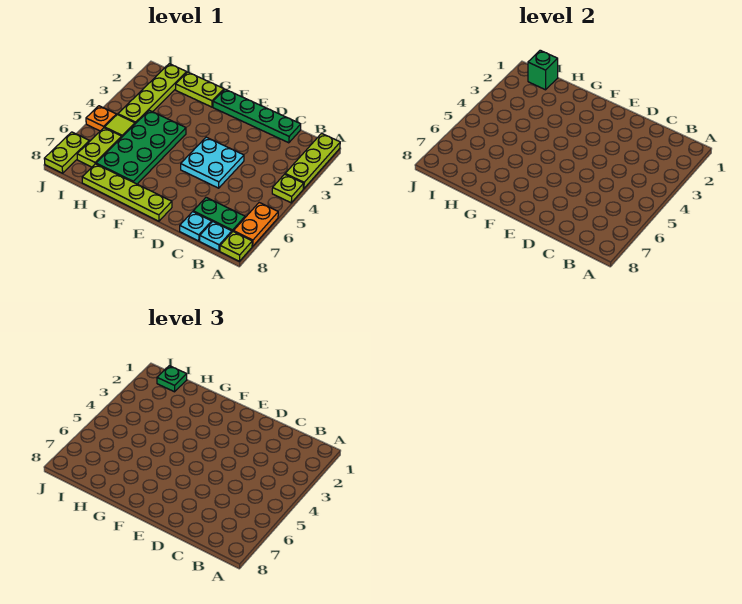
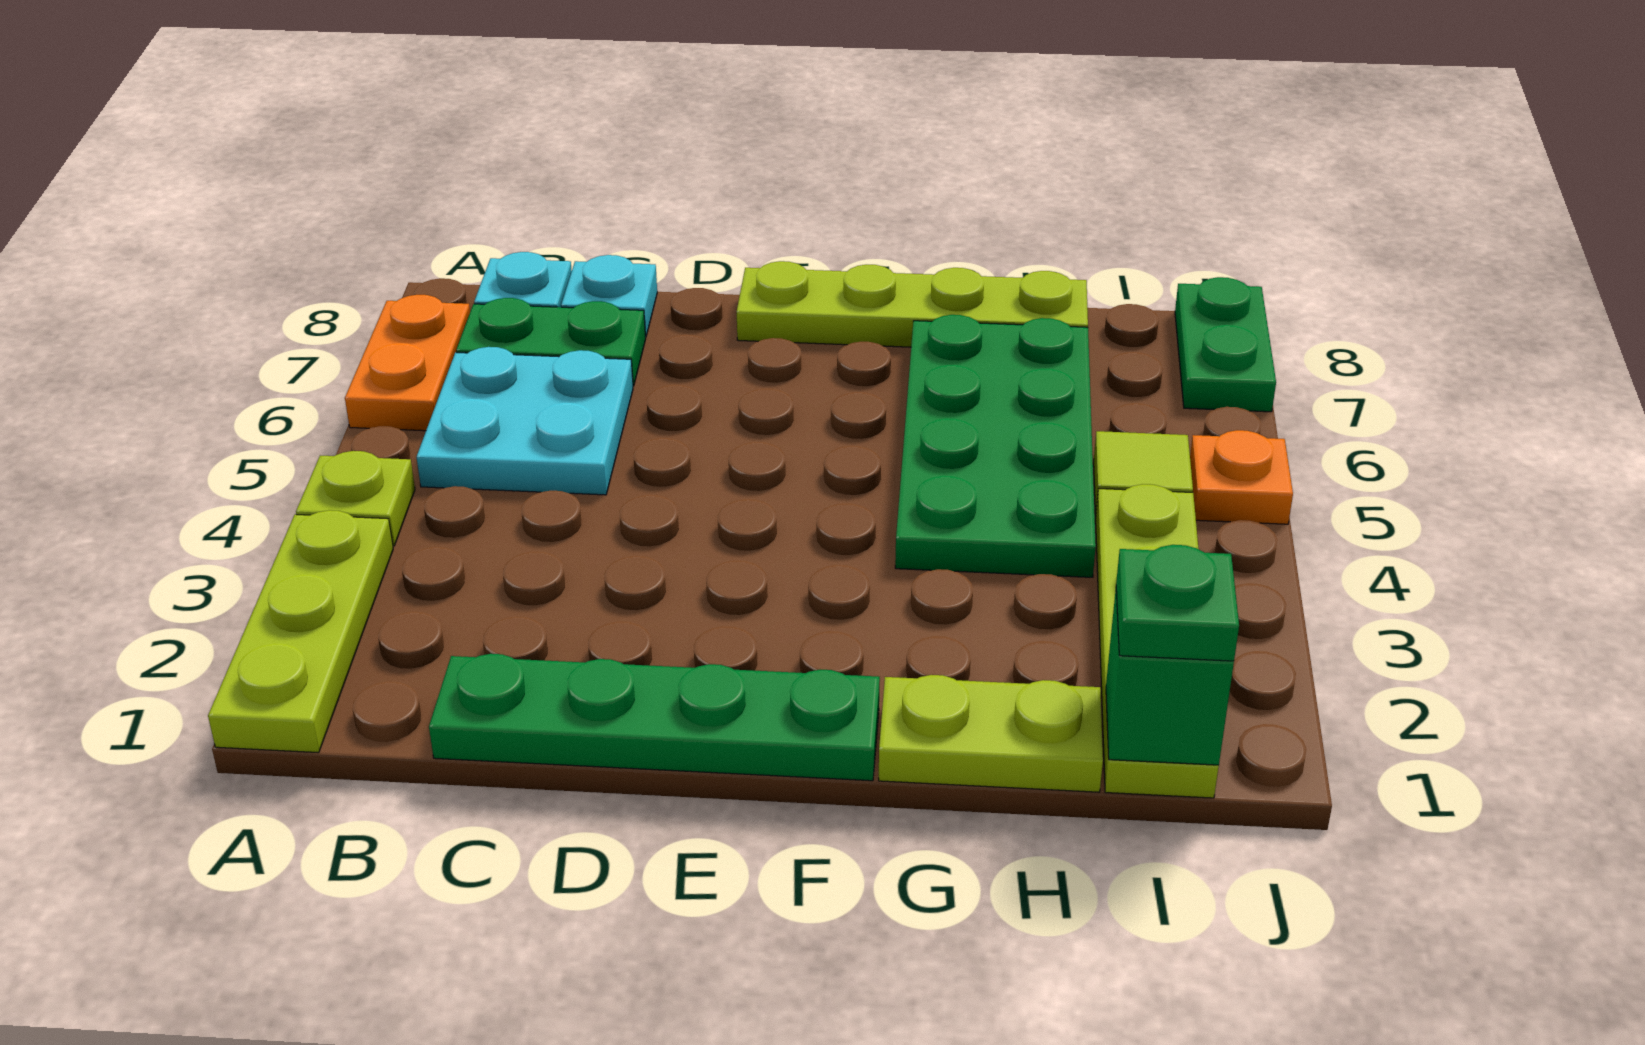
lime 1x1 plate [220,231,252,261] -> none
cyan 2x2 plate [181,137,244,188] -> cyan 2x2 plate moved to [417,347,633,495]
lime 1x2 plate [77,128,122,167] -> none
lime 1x2 plate [44,132,89,173] -> green 1x2 plate [1175,277,1276,412]

